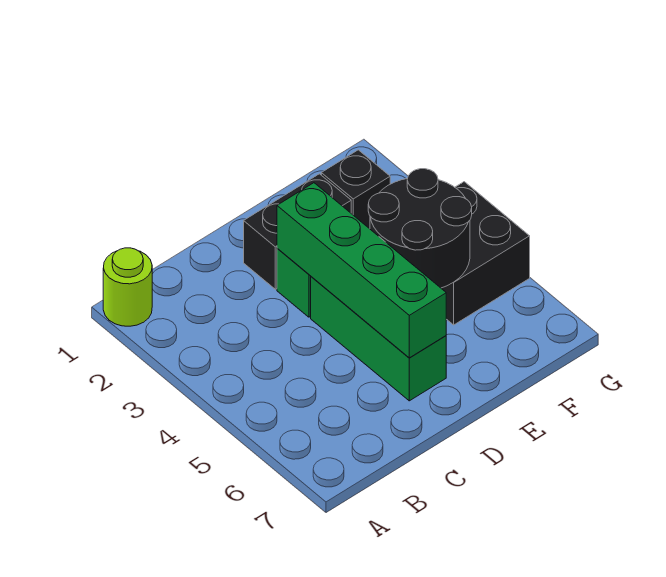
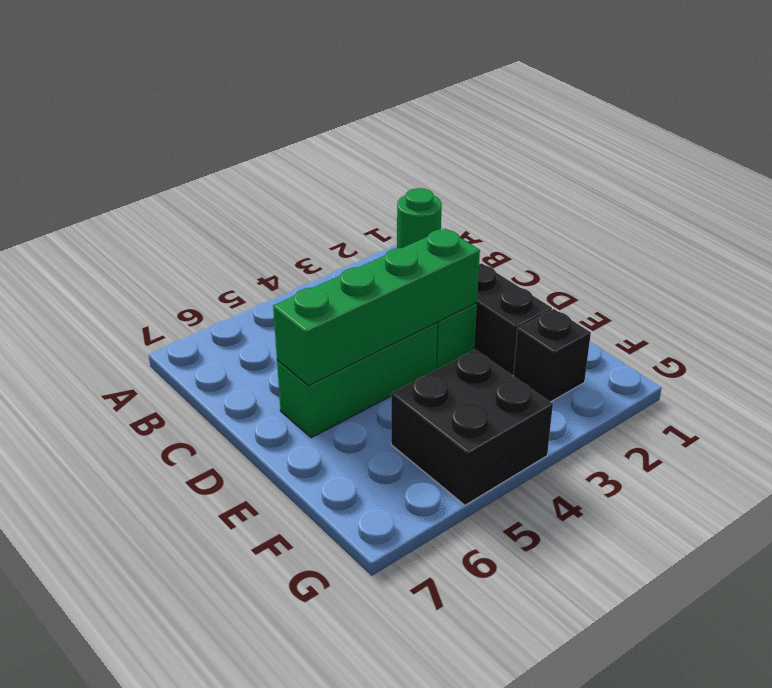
lime 1x1 round brick [103,248,152,326] -> green 1x1 round brick [397,188,442,248]
black 2x2 round brick [368,169,472,288] -> none

